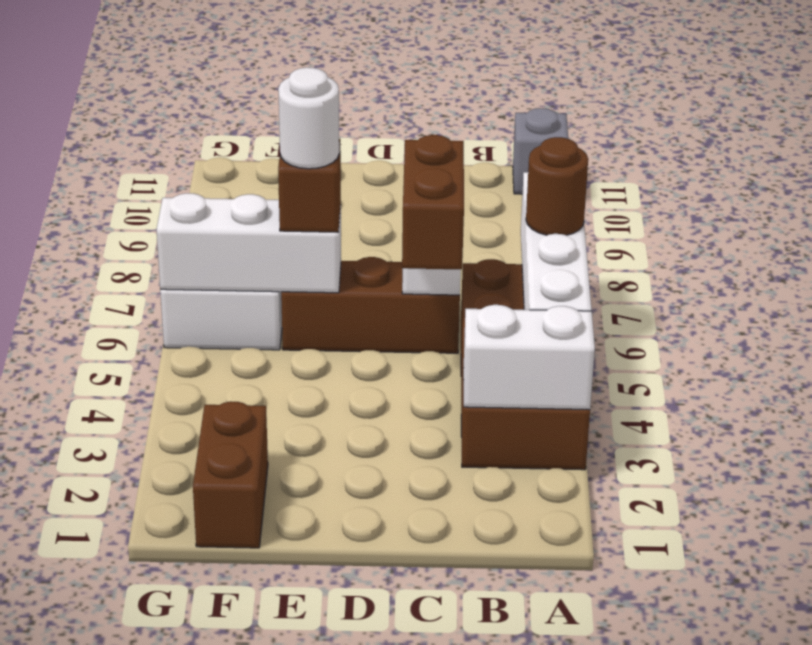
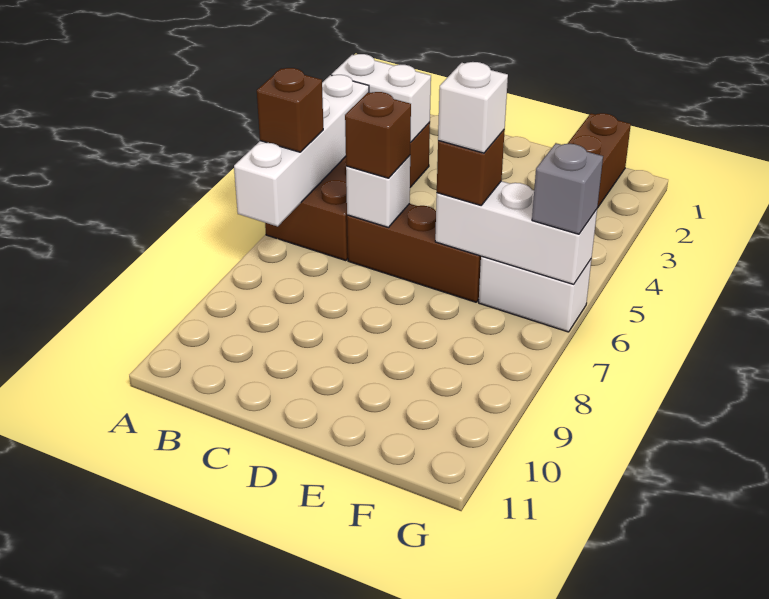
brown 1x1 round brick [526,137,588,235] -> brown 1x1 brick [257,68,323,152]
grey 1x1 brick [513,108,568,194] -> grey 1x1 brick moved to [532,143,603,234]
brown 1x2 brick [402,135,464,270] -> brown 1x1 brick [345,92,411,178]
white 1x1 round brick [278,67,339,169] -> white 1x1 brick [438,62,508,153]

